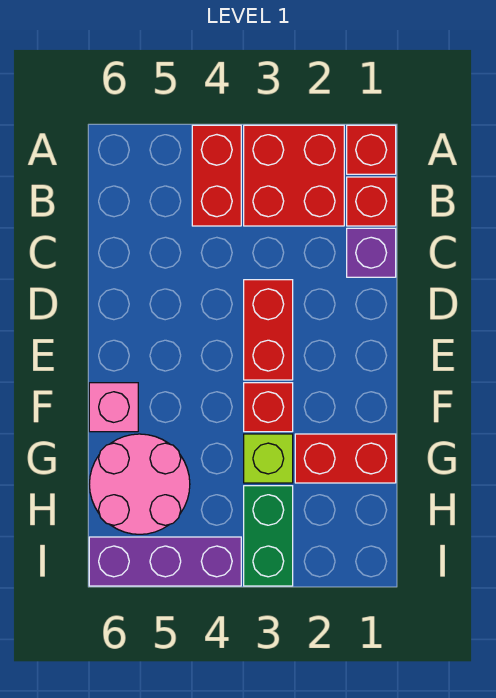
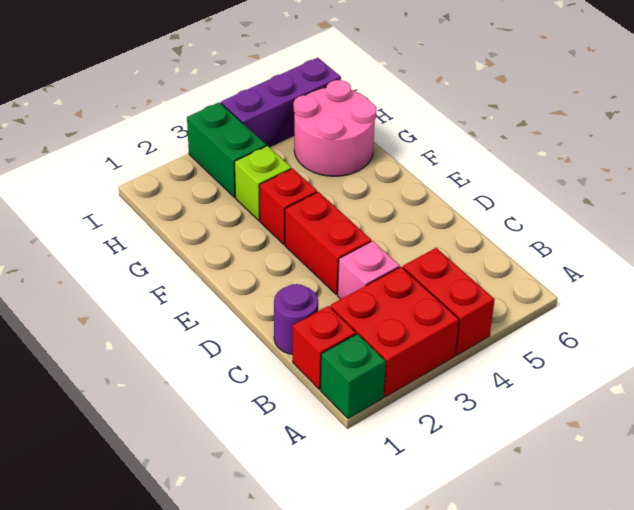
red 1x1 brick [347,125,396,174] -> green 1x1 brick [321,334,386,419]
purple 1x1 brick [347,228,396,277] -> purple 1x1 round brick [274,284,318,354]
pink 1x1 brick [89,383,138,432] -> pink 1x1 brick moved to [338,241,400,299]
red 1x2 brick [295,434,396,483] -> none

